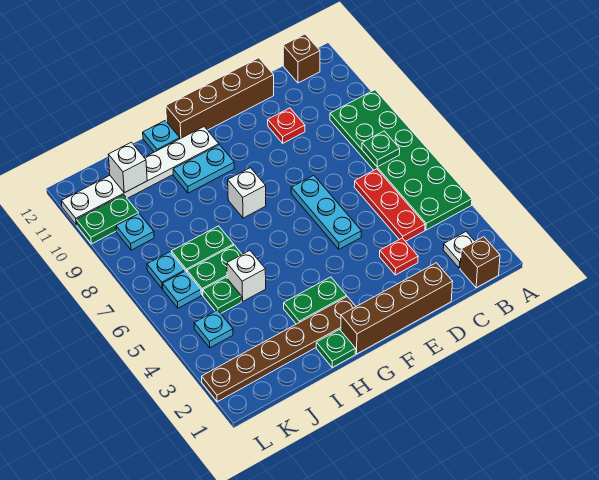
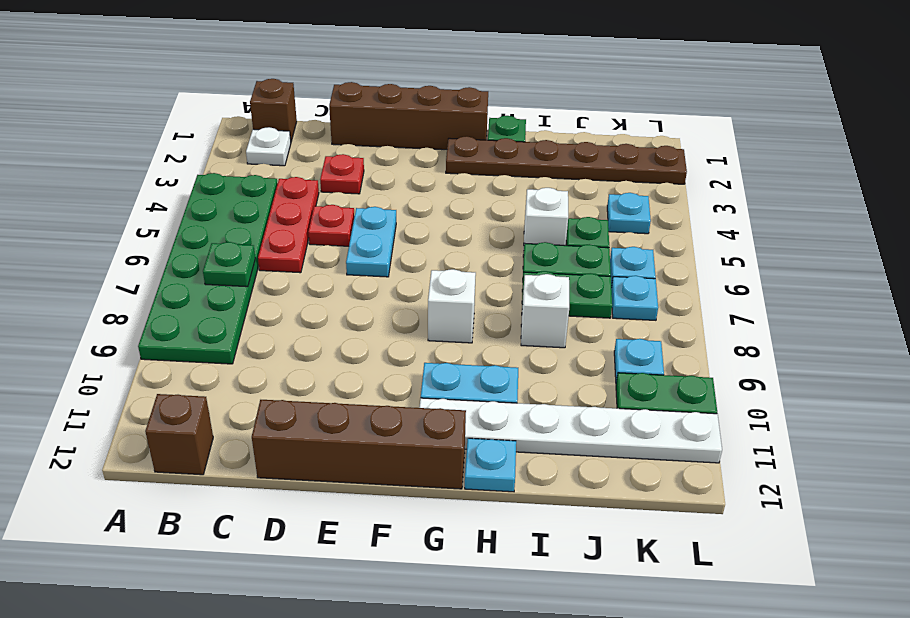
red 1x1 plate [268,108,305,143] -> red 1x1 plate moved to [308,205,355,246]
cyan 1x3 plate [291,175,362,249] -> cyan 1x2 plate [346,207,396,277]
green 1x2 plate [284,277,347,324] -> none
white 1x1 brick [108,142,147,193] -> white 1x1 brick moved to [521,274,569,348]

